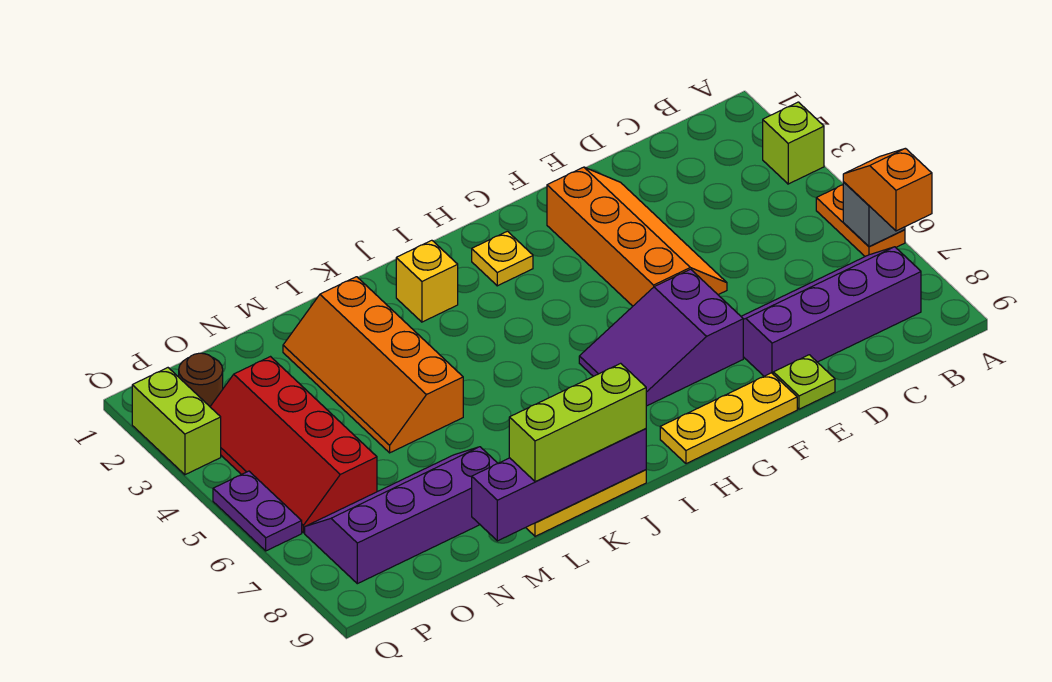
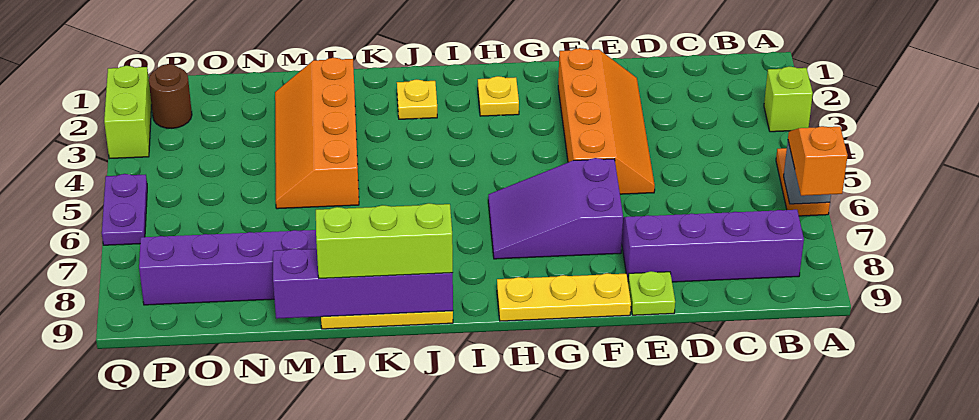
yellow 1x1 brick [396,240,458,322] -> yellow 1x1 plate [397,79,437,119]
red 2x4 slope [210,357,377,533] -> none

